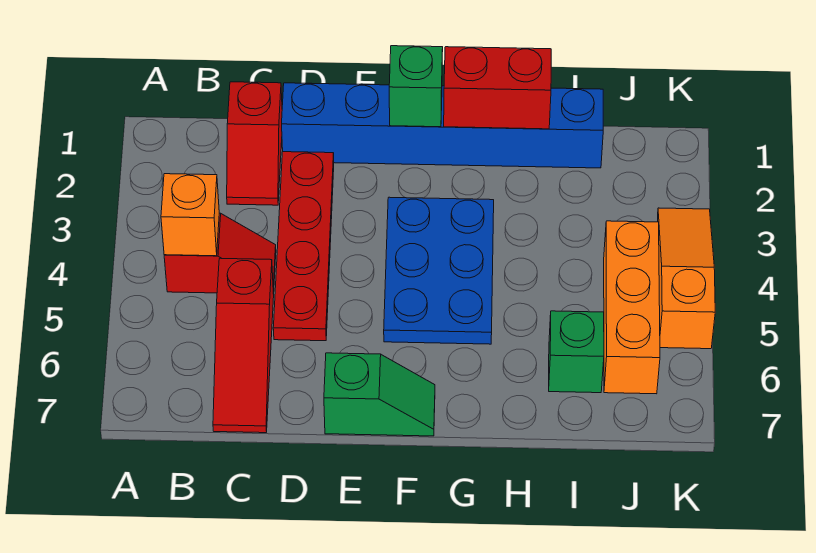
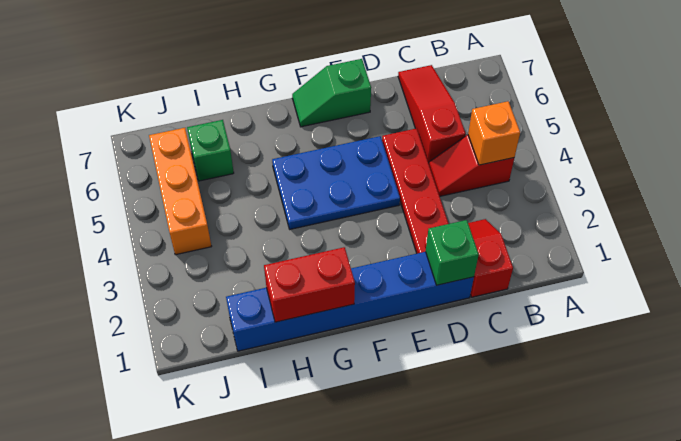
green 1x1 brick [389,46,443,127] -> green 1x1 brick moved to [426,220,479,285]
blue 2x3 plate [384,197,494,344] -> blue 2x3 plate turned to [272,136,400,229]
orange 1x3 slope [658,208,715,349] -> none

